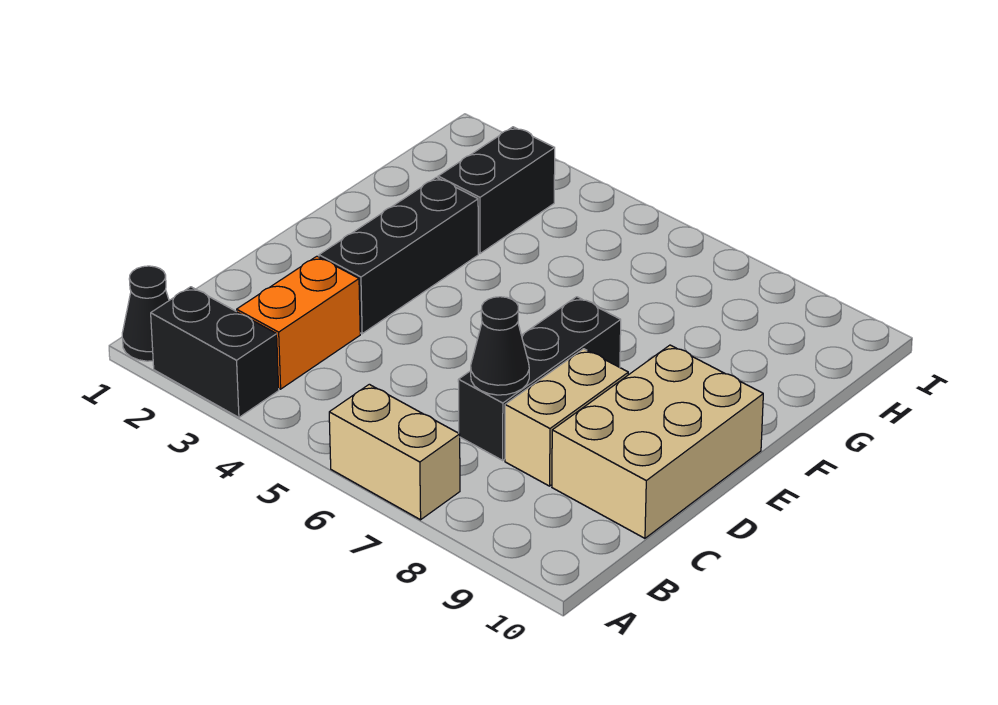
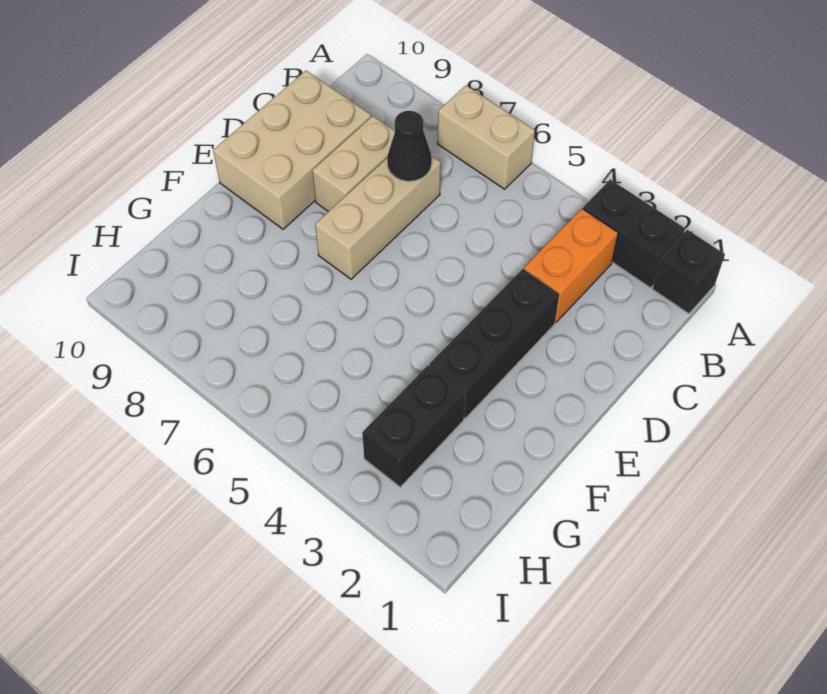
black 1x1 cone [122,266,169,361] -> black 1x1 brick [653,230,725,314]
black 1x3 brick [458,297,621,460] -> tan 1x3 brick [315,156,441,279]

